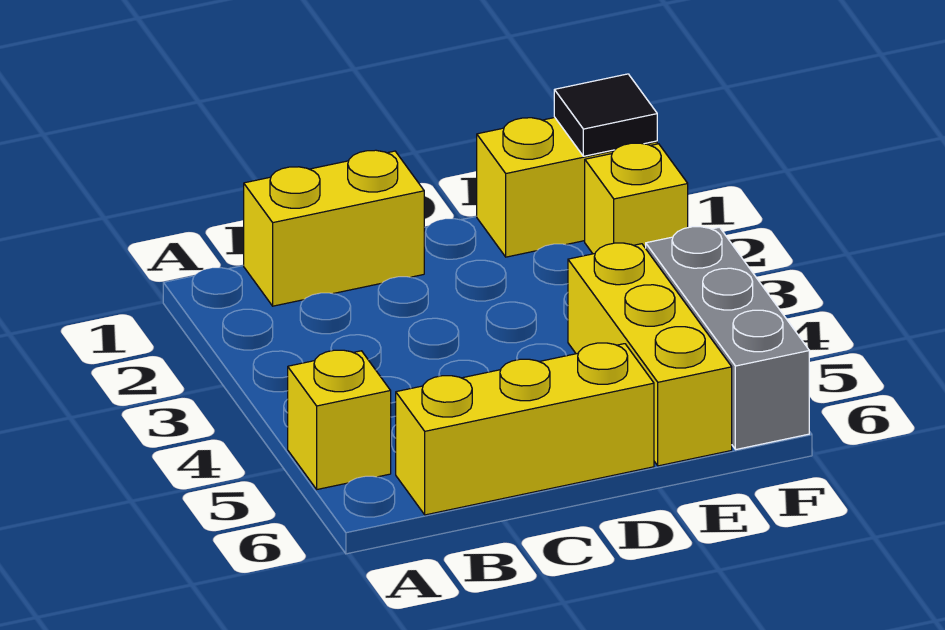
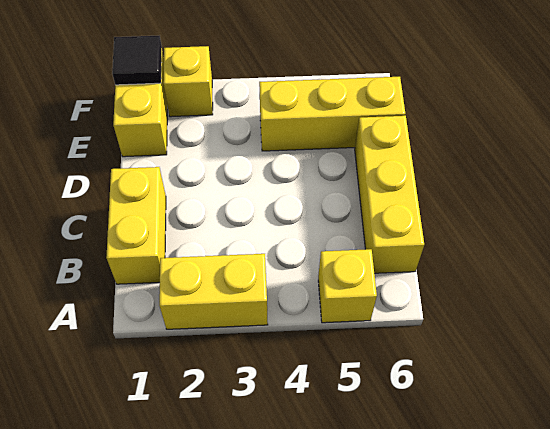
none -> yellow 1x2 brick [159,254,268,329]
grey 1x3 brick [646,227,809,450] -> none

